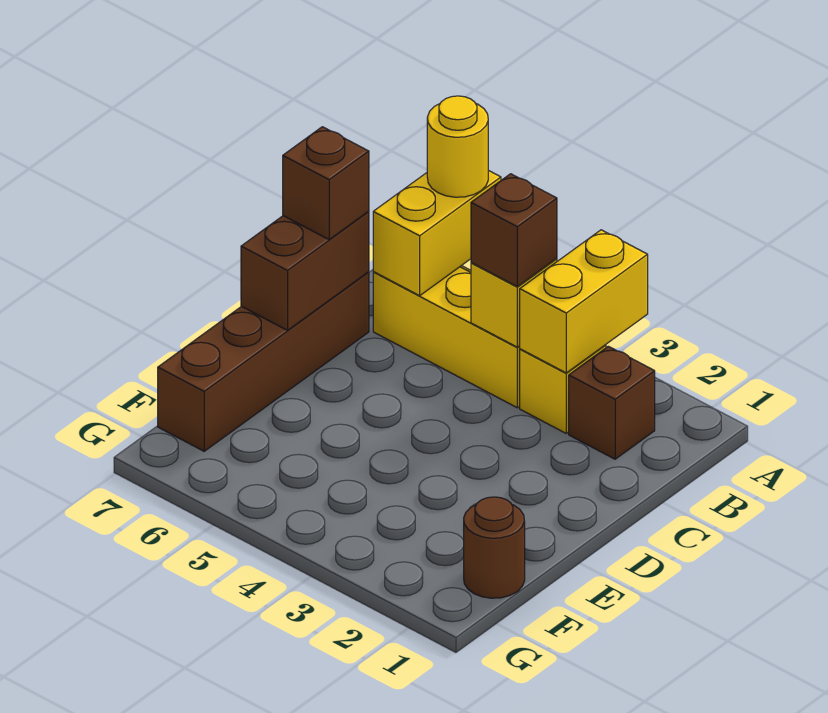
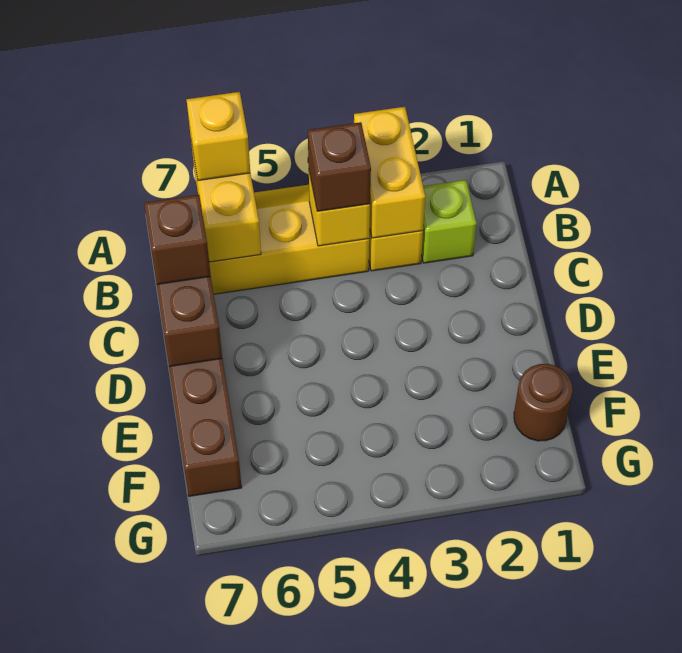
yellow 1x1 round brick [427,96,488,197] -> yellow 1x1 brick [187,92,250,181]
brown 1x1 brick [569,346,655,459] -> lime 1x1 brick [421,180,477,263]

